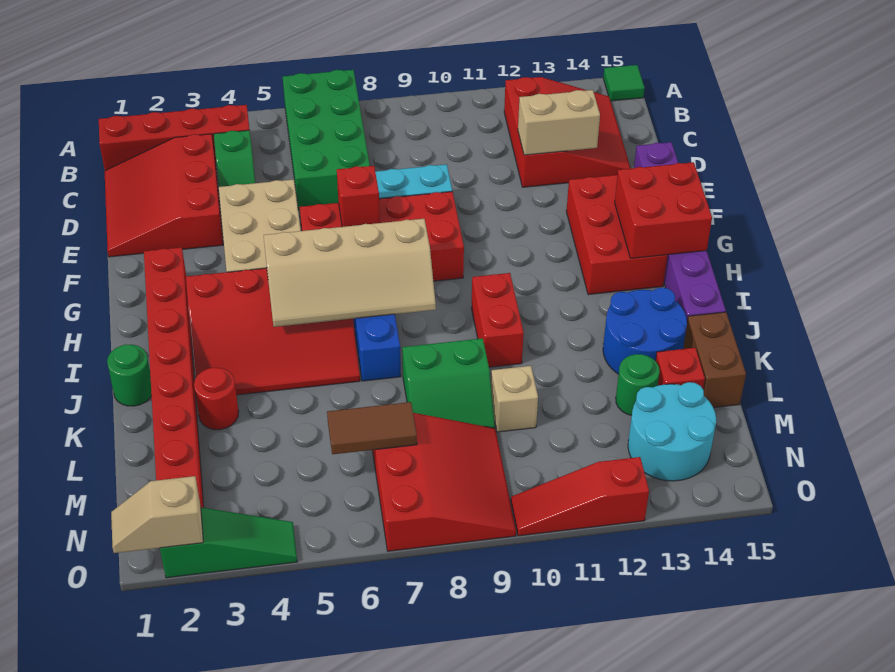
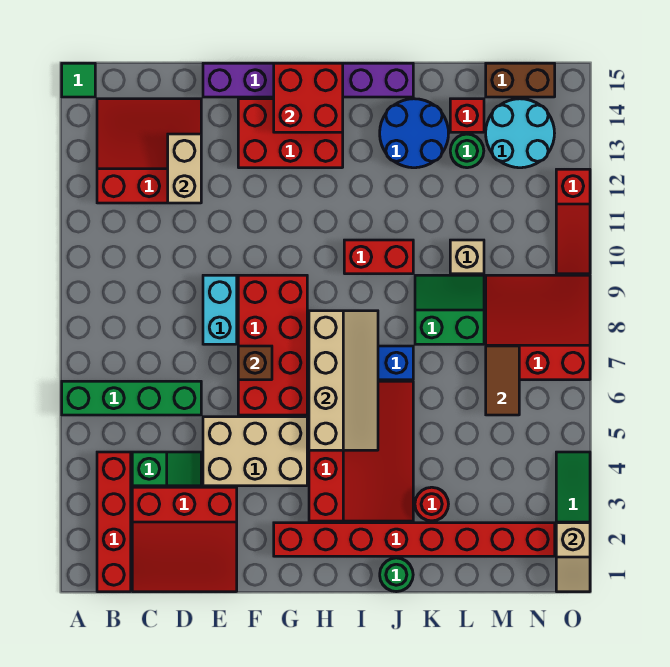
green 2x4 brick [283,70,370,210] -> green 1x4 brick [62,381,201,415]
red 1x1 brick [337,166,380,227] -> brown 1x1 brick [238,346,272,380]
green 2x2 slope [402,338,495,428] -> green 2x2 slope turned to [415,275,484,344]
brown 1x2 brick [683,312,746,408] -> brown 1x2 brick moved to [486,63,555,97]

